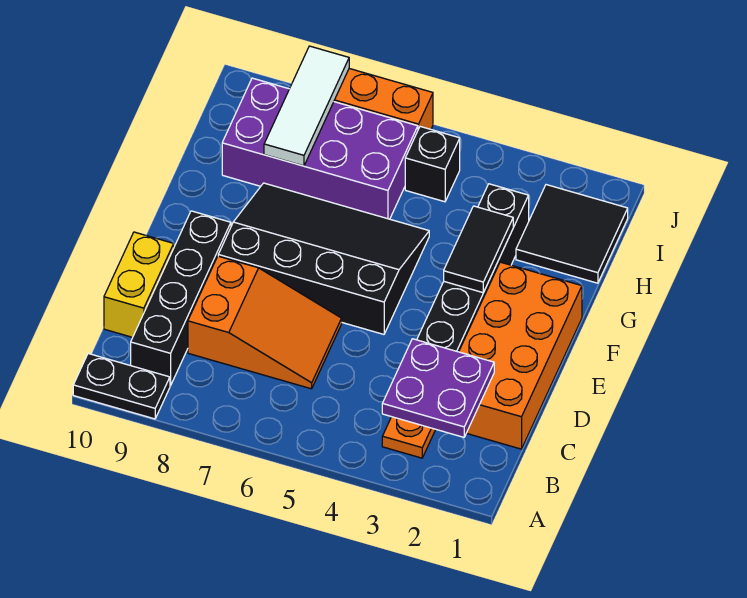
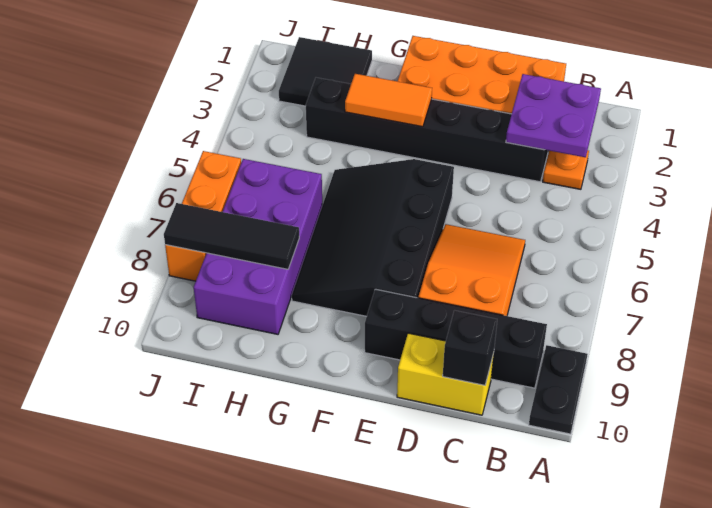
black 1x2 tile [444,206,513,293] -> orange 1x2 tile [345,74,432,127]
white 1x3 tile [264,46,349,166] -> black 1x3 tile [164,203,299,269]
black 1x1 brick [405,127,460,202] -> black 1x1 brick moved to [443,310,497,385]

